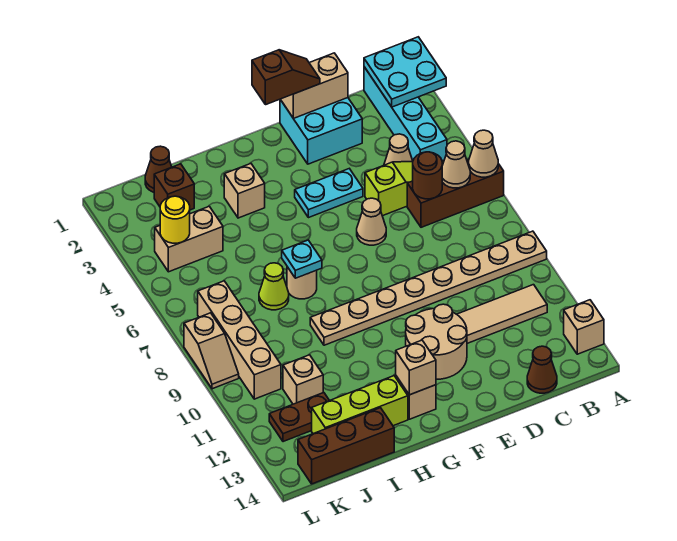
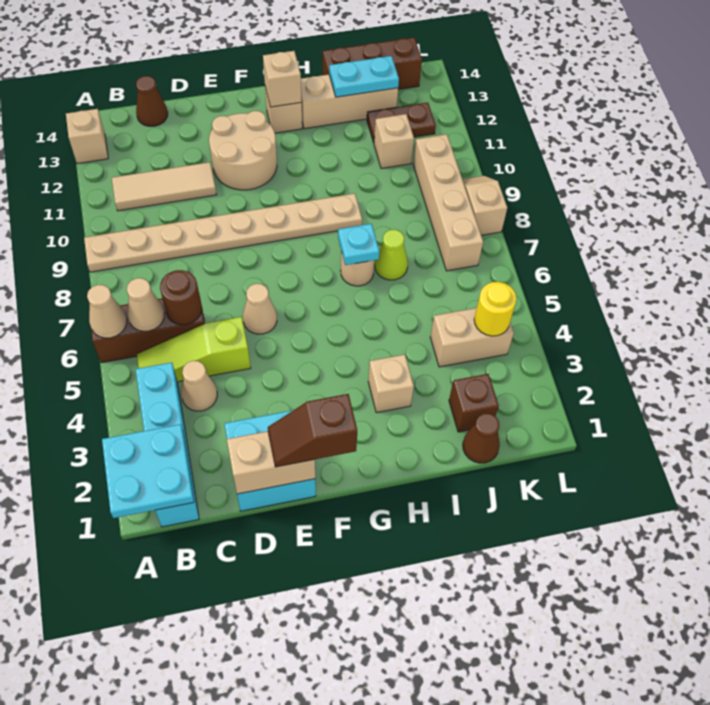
cyan 1x2 plate [295,169,363,218] -> cyan 1x2 plate moved to [329,56,399,97]
lime 1x3 brick [312,376,408,434] -> tan 1x3 brick [301,74,398,129]

